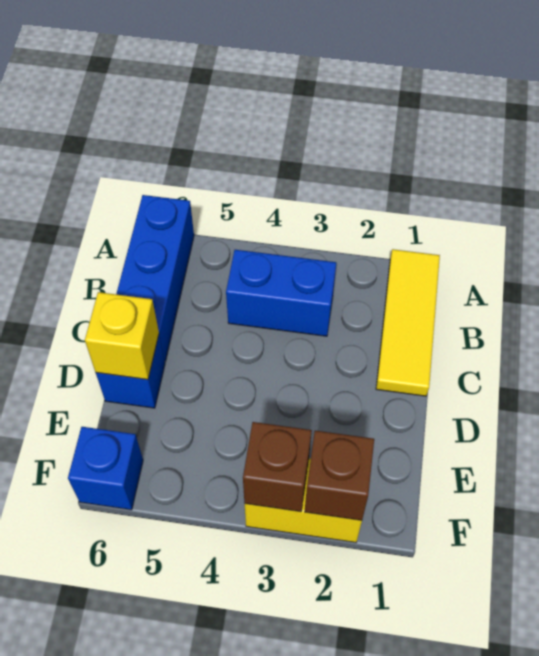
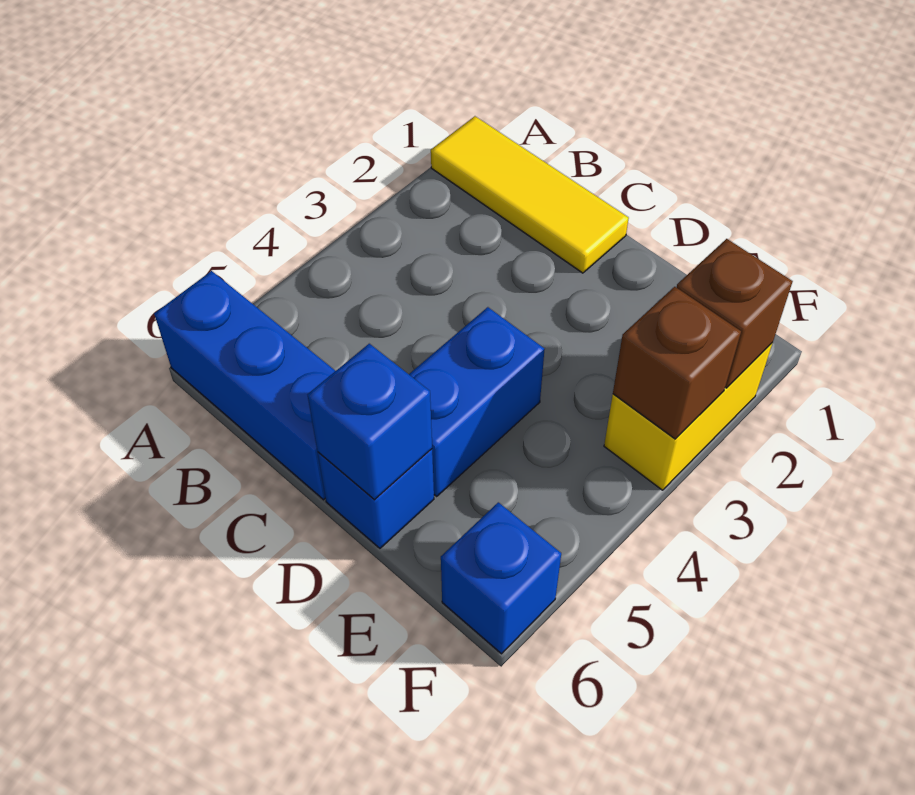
blue 1x2 brick [226,250,336,336] -> blue 1x2 brick moved to [409,307,545,496]
yellow 1x1 brick [85,292,159,380] -> blue 1x1 brick [308,344,432,500]

